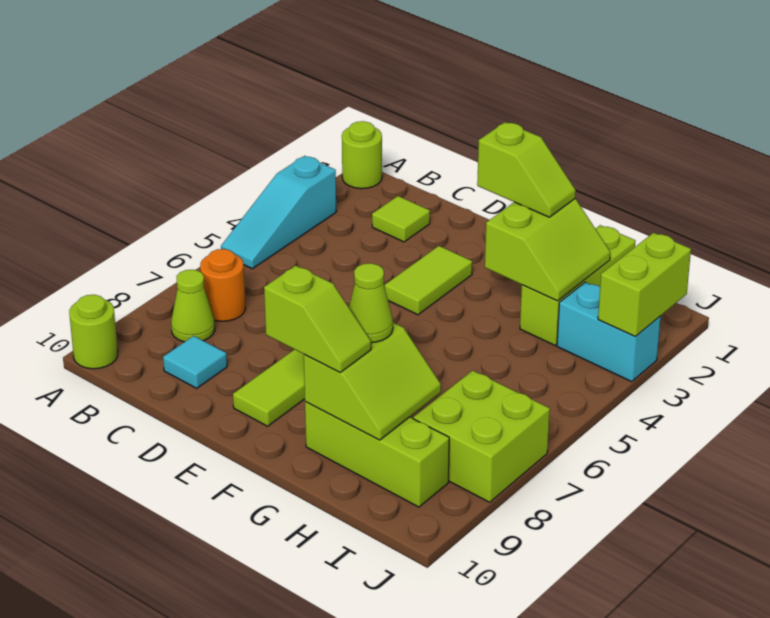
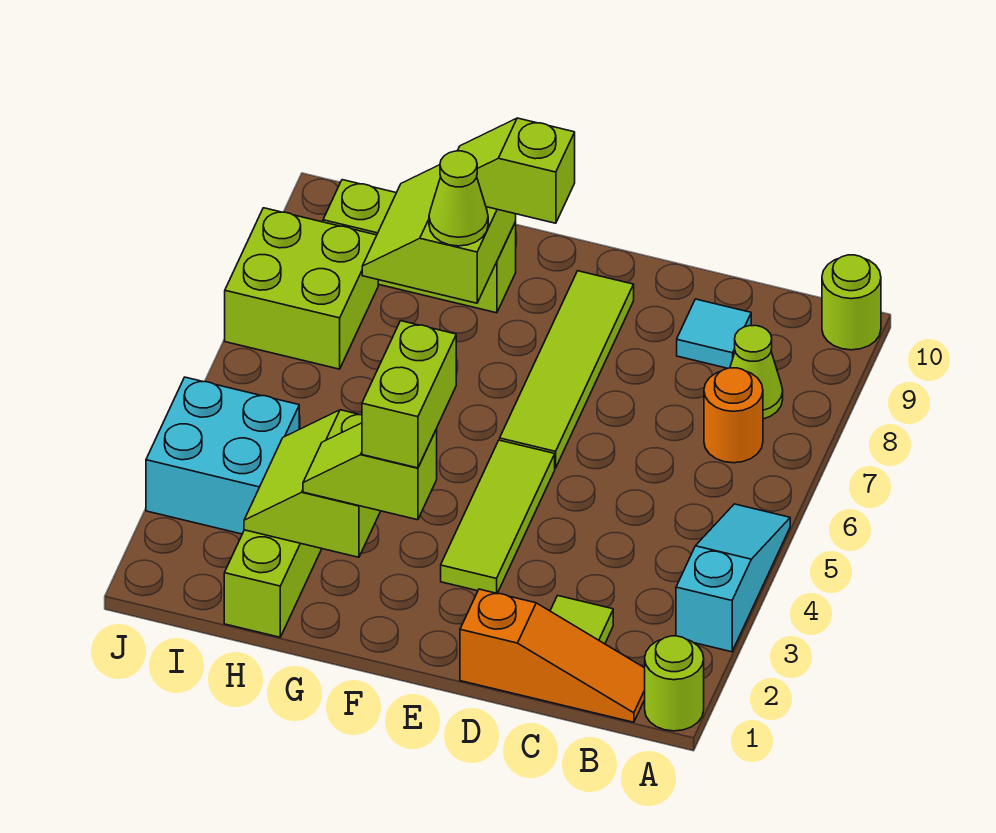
none -> orange 1x3 slope [460,589,645,722]
lime 1x2 tile [385,246,472,315] -> lime 1x3 tile [441,440,555,593]
cyan 1x2 brick [557,282,661,382] -> cyan 2x2 brick [146,377,299,534]
lime 1x2 brick [598,233,691,337] -> lime 1x2 brick moved to [362,321,456,468]

